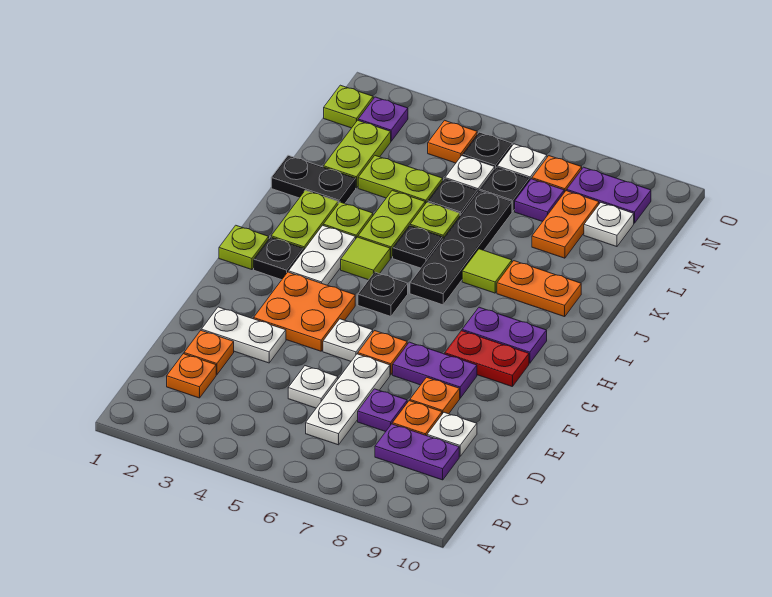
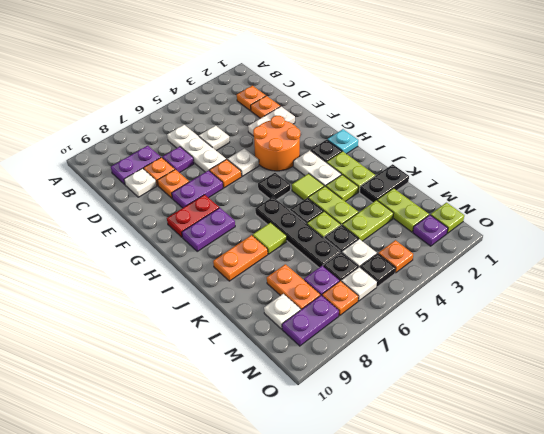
orange 2x2 plate [254,272,355,351] -> orange 2x2 round brick [253,116,300,171]
lime 1x1 plate [219,225,269,270] -> cyan 1x1 plate [327,129,358,154]

